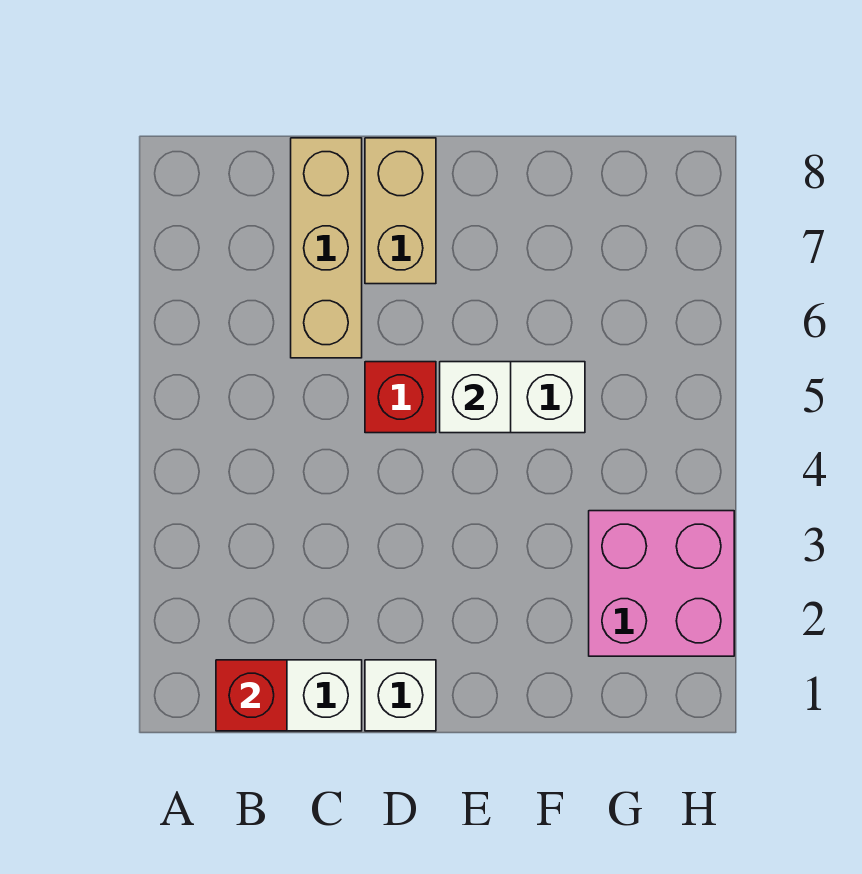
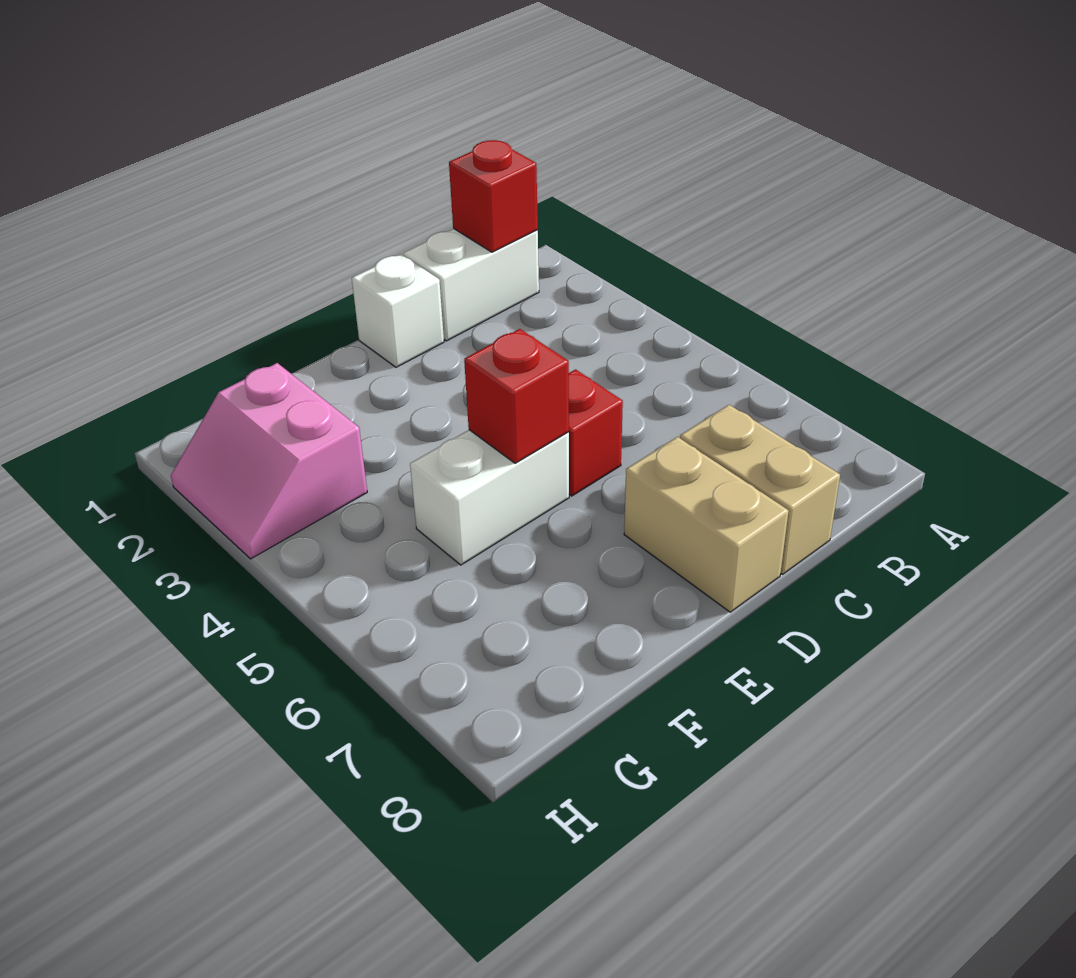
tan 1x3 brick [291,138,362,358] -> tan 1x2 brick [680,405,840,574]
white 1x1 brick [440,362,511,433] -> red 1x1 brick [464,329,569,463]
pink 2x2 brick [589,511,734,656] -> pink 2x2 slope [171,363,367,559]

